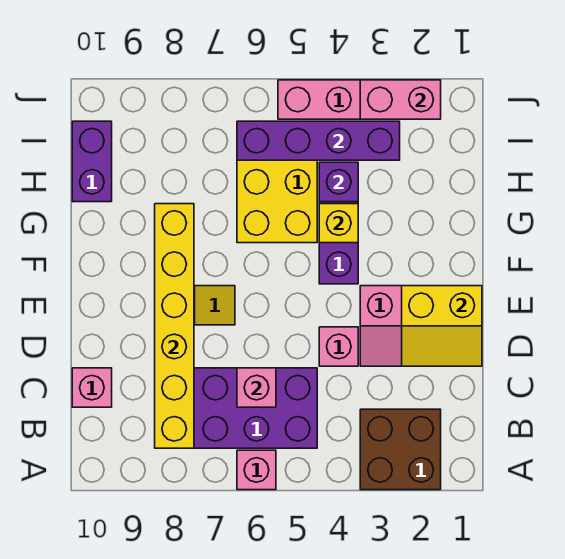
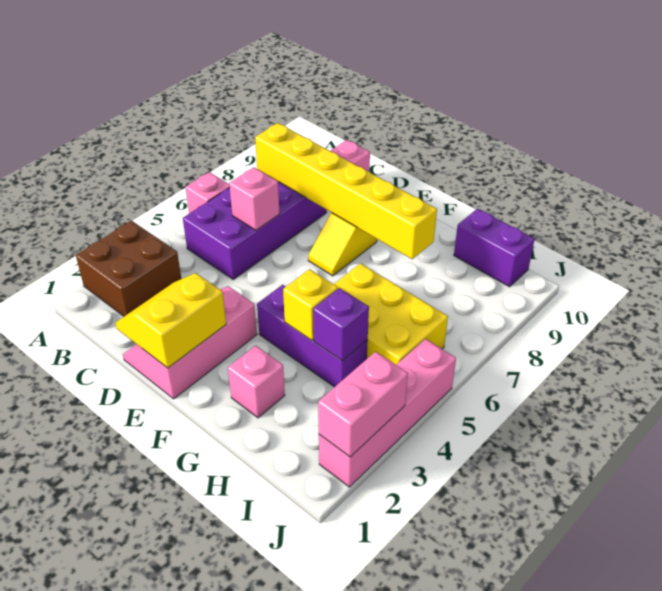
pink 1x1 brick [319,327,358,366] -> pink 1x1 brick moved to [228,346,285,418]
purple 1x4 brick [237,121,400,160] -> none

